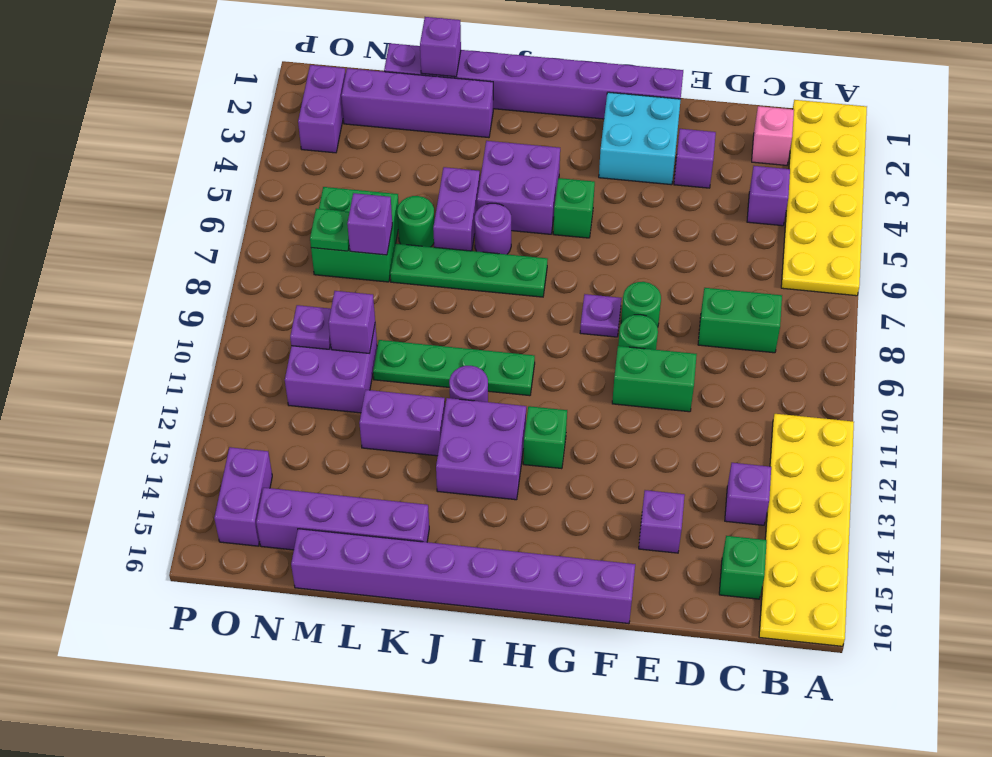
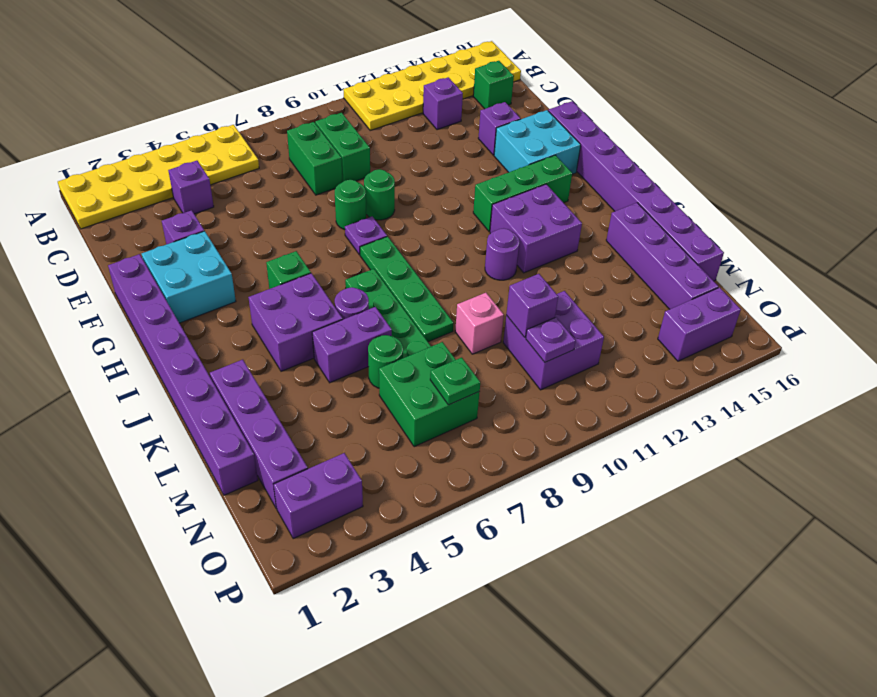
pink 1x1 brick [752,106,794,165] -> pink 1x1 brick moved to [455,293,504,354]
green 1x2 brick [612,346,697,412] -> green 1x2 brick moved to [315,113,370,182]
none -> cyan 2x2 brick [494,110,581,174]
green 1x1 brick [523,406,567,469] -> green 1x3 brick [473,155,572,232]
green 1x4 plate [373,340,535,396] -> green 1x4 plate moved to [360,236,454,342]
purple 1x2 brick [359,390,445,456] -> none
purple 1x1 brick [420,17,461,77] -> none
purple 1x1 brick [347,193,392,255] -> none

